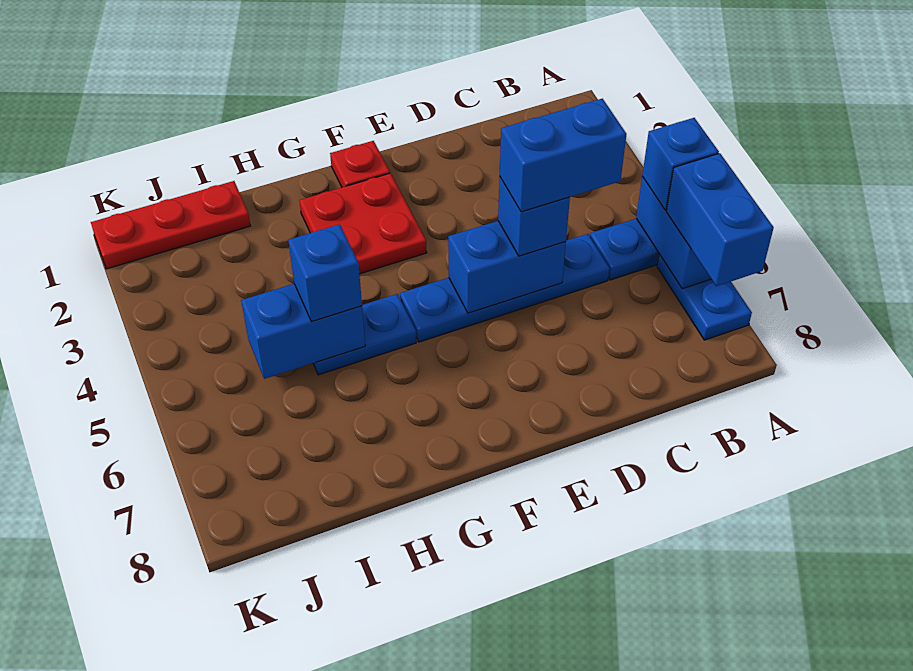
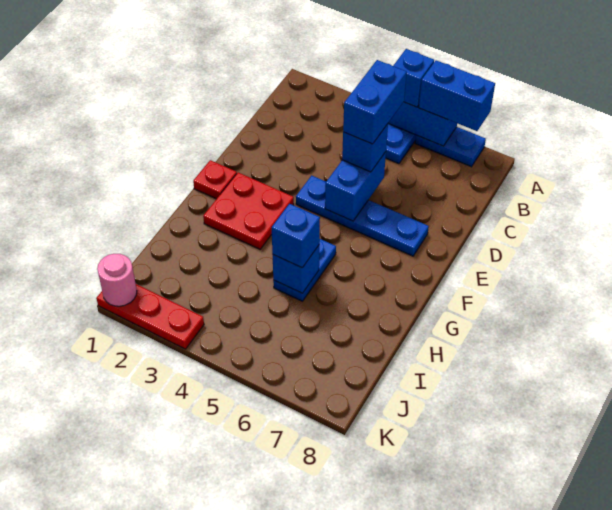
blue 1x4 plate [400,234,609,342] -> blue 1x4 plate turned to [296,176,429,256]
blue 1x2 brick [241,284,365,379] -> blue 1x1 brick [273,245,319,293]
red 1x3 plate [91,181,250,269] -> red 1x3 plate turned to [96,284,204,349]
none -> pink 1x1 round brick [97,254,137,306]

